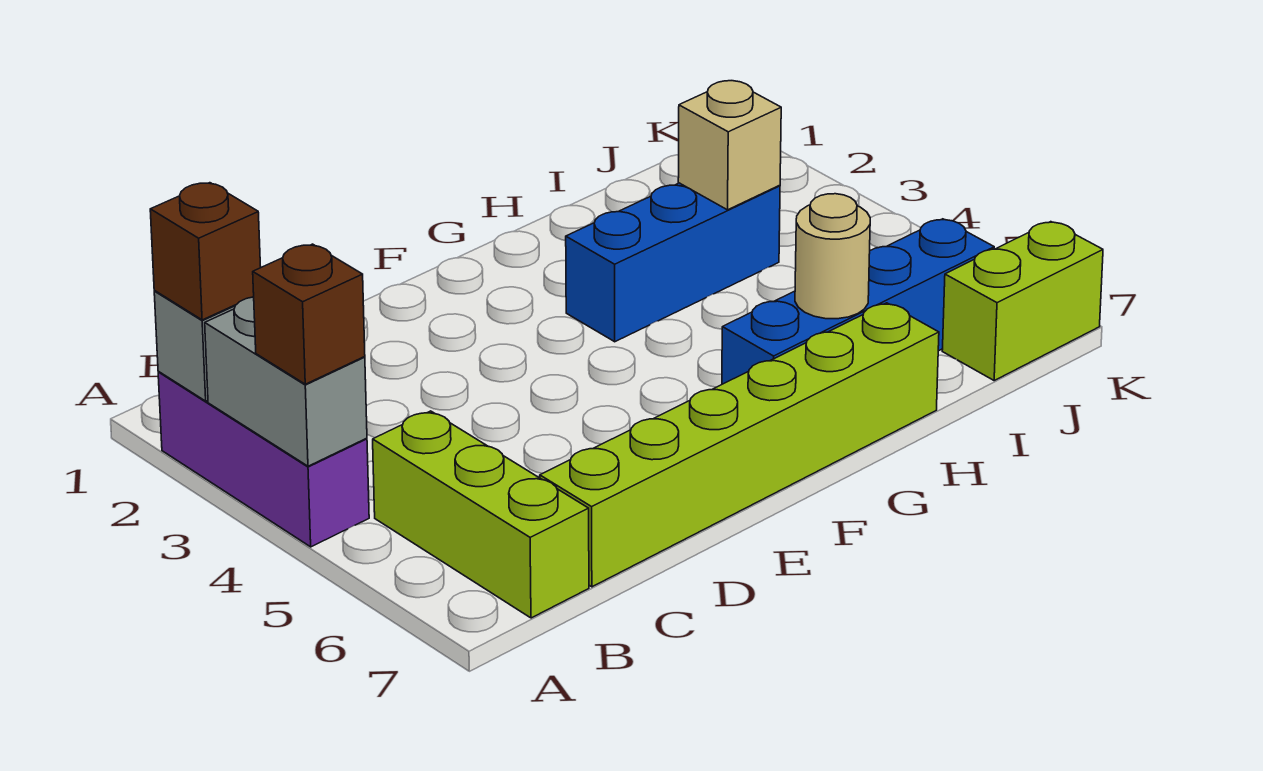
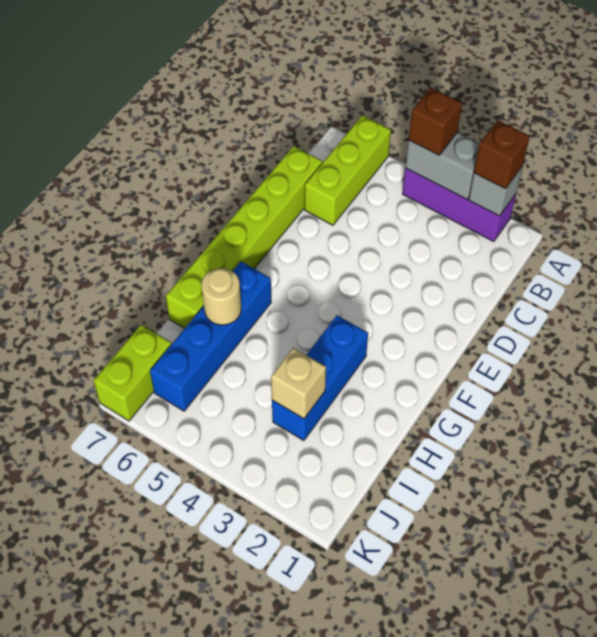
lime 1x3 brick [373,411,589,618] -> lime 1x3 brick turned to [305,115,391,225]

